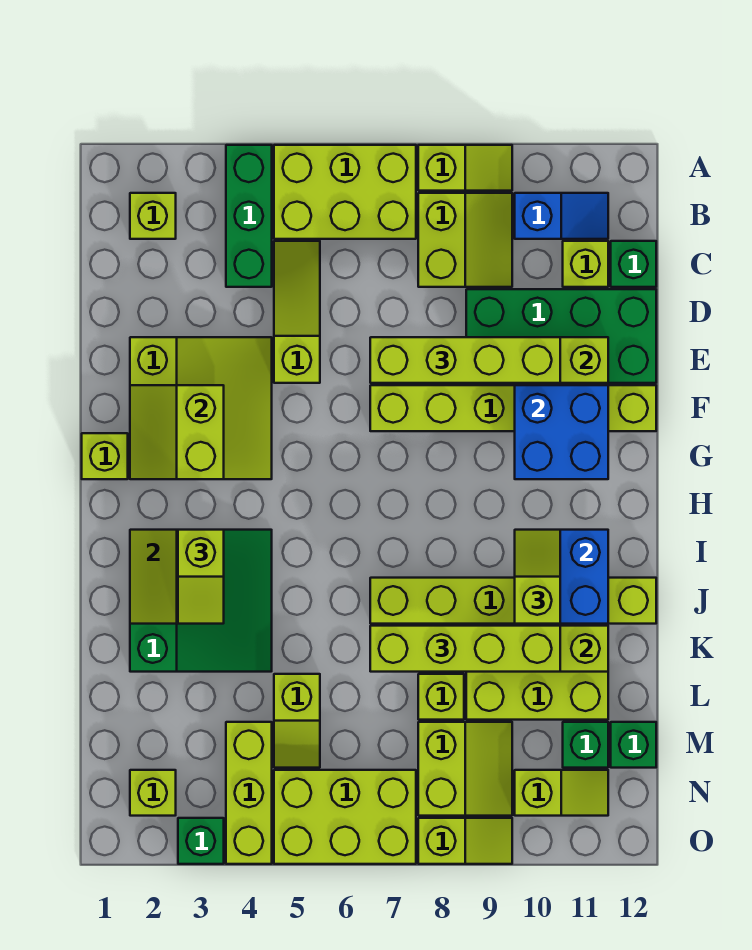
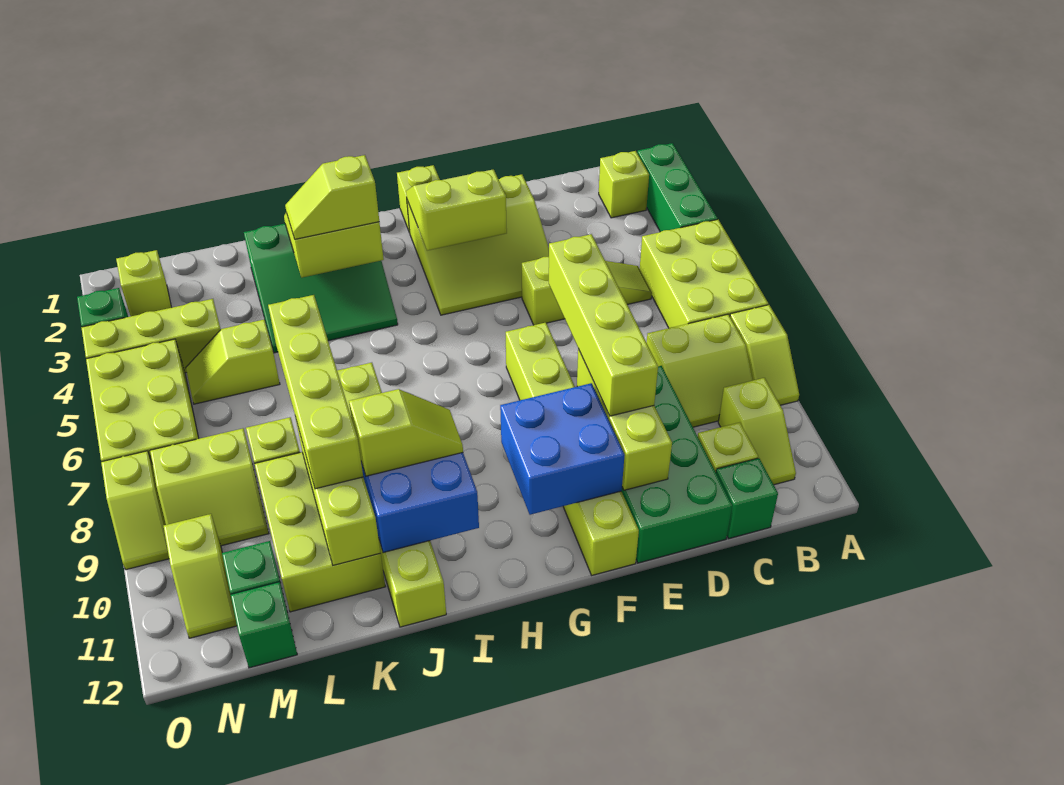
green 1x3 brick [226,145,272,287] -> green 1x3 brick turned to [637,143,718,232]
blue 1x2 slope [515,193,608,239] -> lime 1x2 slope [718,378,796,485]

